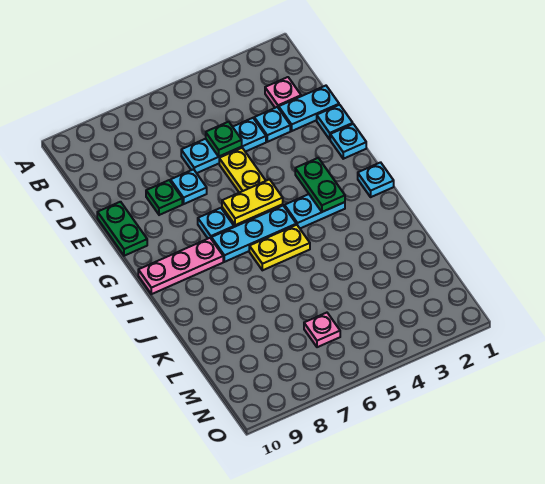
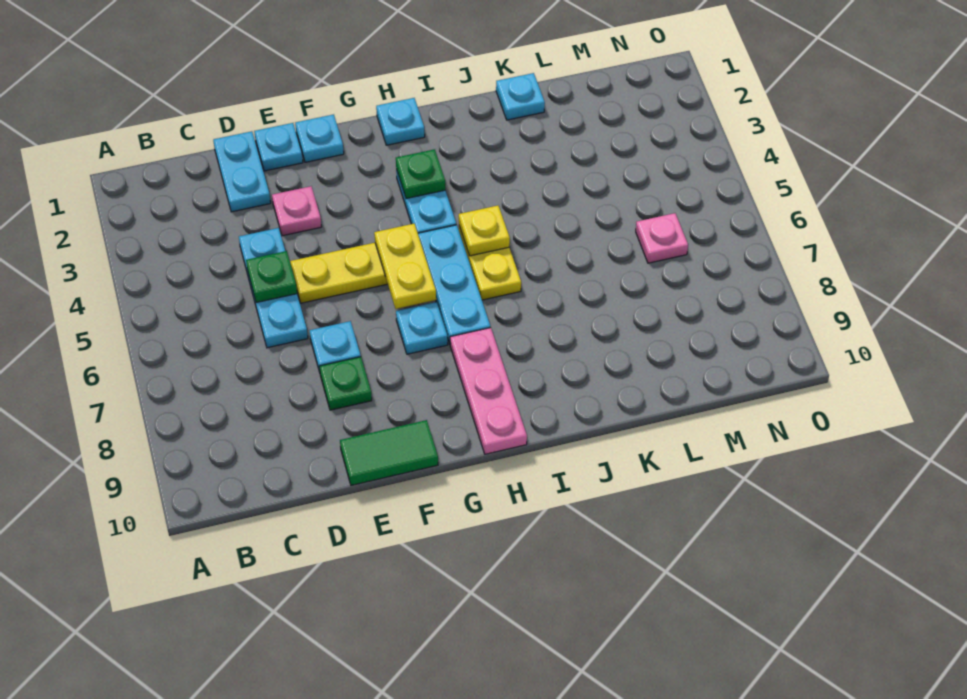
pink 1x1 plate [265,77,301,108] -> pink 1x1 plate moved to [272,186,322,236]
cyan 1x1 plate [254,107,290,142] -> cyan 1x1 plate moved to [496,73,545,120]
green 1x2 plate [97,202,147,256] -> green 1x2 tile [340,420,438,485]
green 1x2 plate [295,158,345,212] -> green 1x1 plate [396,149,445,199]
none -> yellow 1x1 plate [459,206,510,256]

